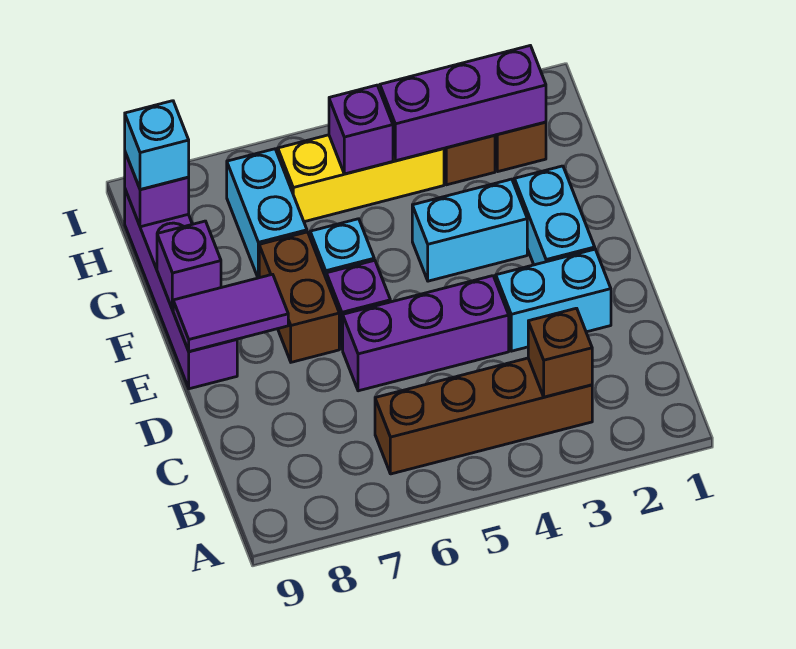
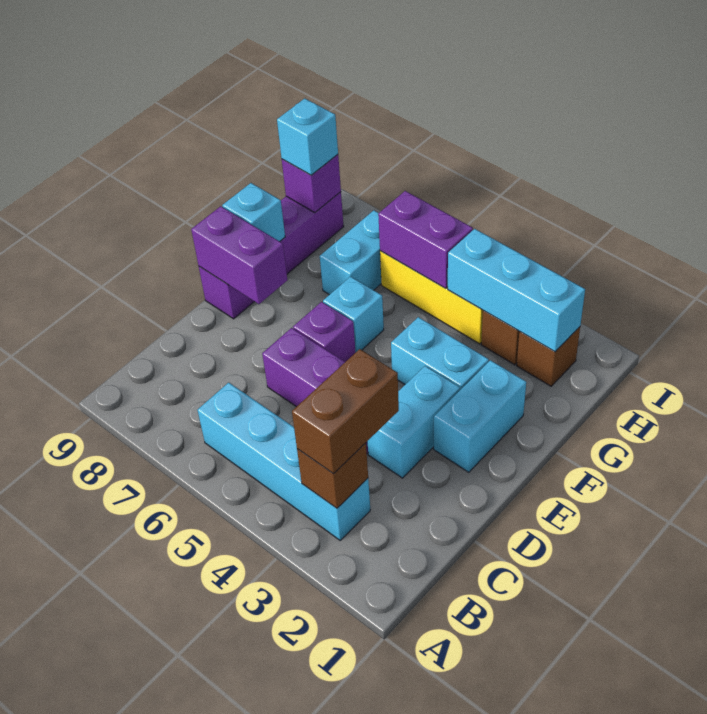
brown 1x4 brick [375,358,592,474] -> cyan 1x4 brick [198,383,370,540]
cyan 1x2 brick [496,249,611,351] -> cyan 1x2 brick turned to [368,366,460,478]
brown 1x2 brick [259,232,339,362] -> brown 1x2 brick moved to [292,349,399,474]
purple 1x2 tile [173,274,288,351] -> purple 1x2 brick [191,206,287,304]
purple 1x1 brick [157,221,221,310] -> cyan 1x1 brick [222,183,285,242]
purple 1x3 brick [380,46,546,161] -> cyan 1x3 brick [448,229,585,352]
purple 1x1 brick [329,85,393,174] -> purple 1x2 brick [378,191,473,289]

